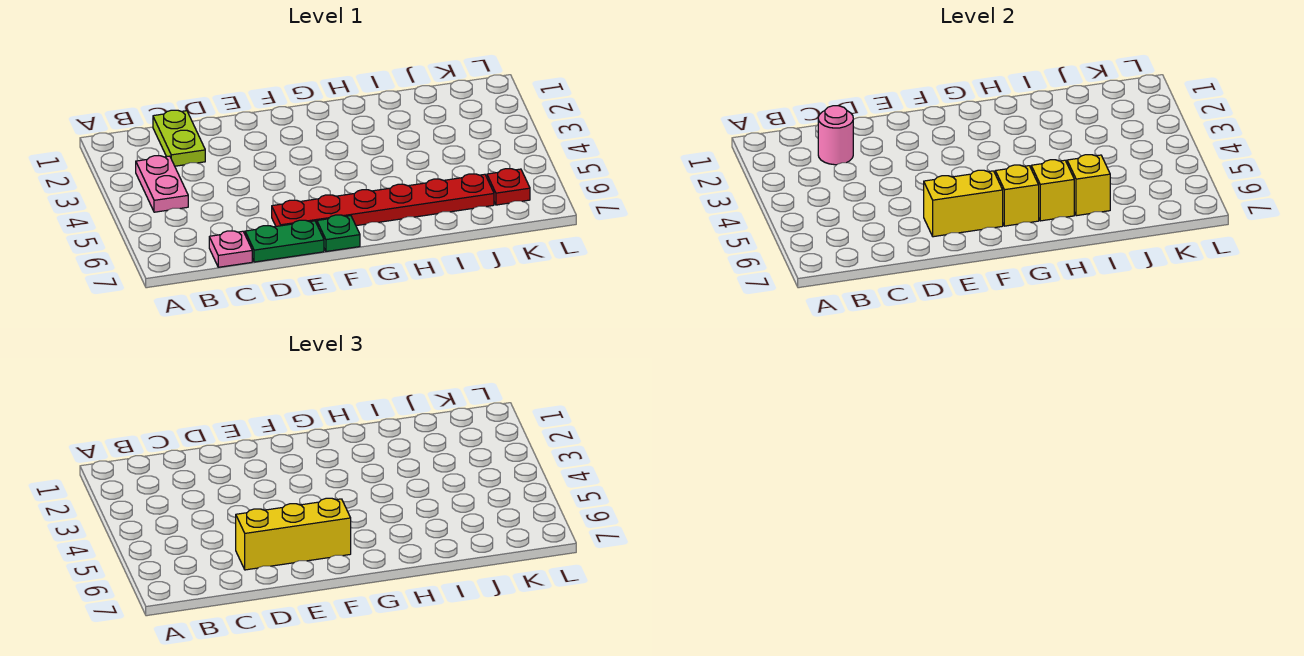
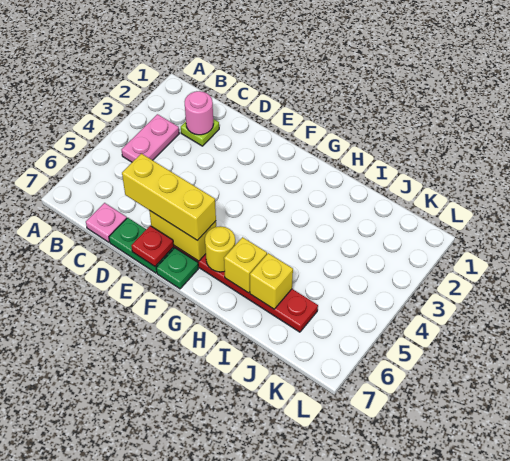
lime 1x2 plate [153,110,205,166] -> lime 1x1 plate [181,119,219,146]
yellow 1x1 brick [995,165,1039,226] -> yellow 1x1 round brick [205,226,235,272]
red 1x1 plate [487,169,530,205] -> red 1x1 plate moved to [131,226,174,266]

